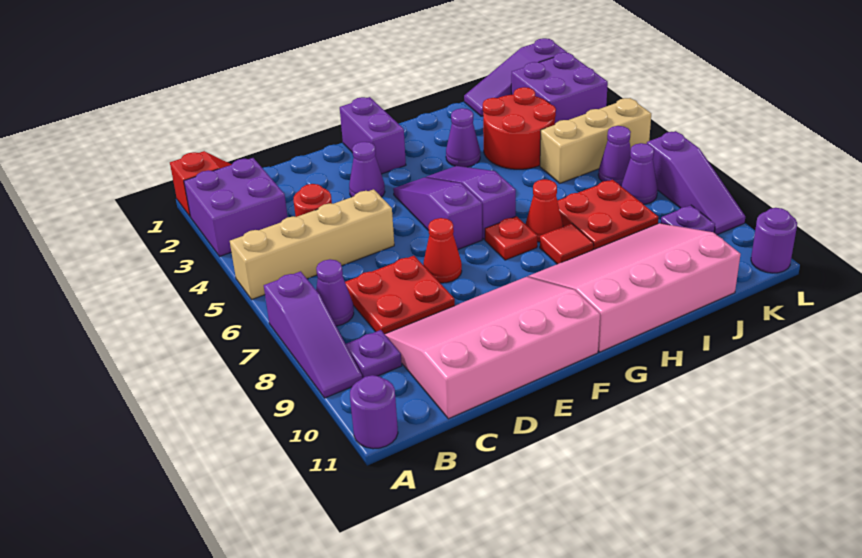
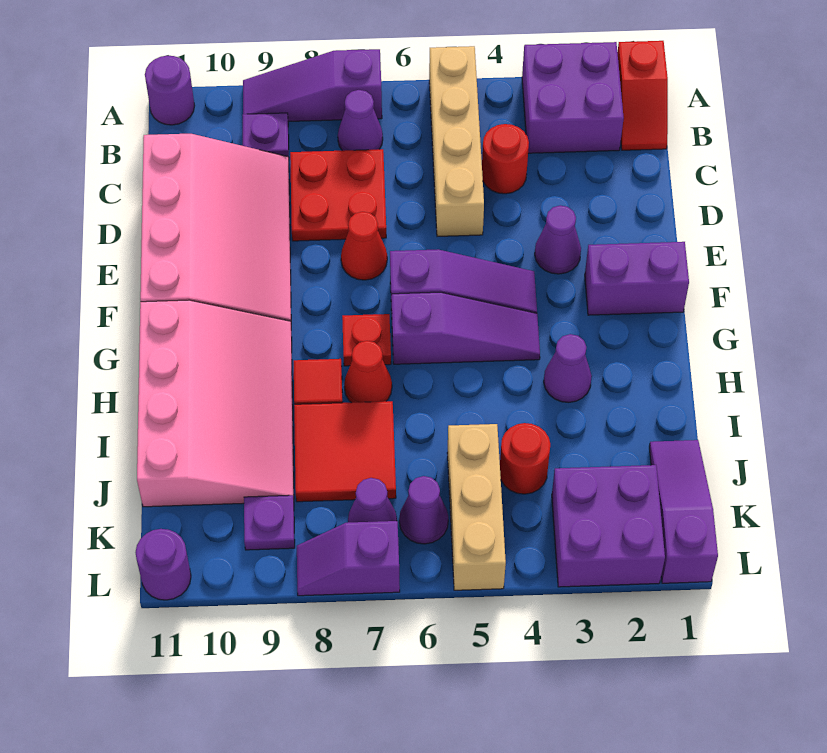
red 2x2 round brick [483,87,556,169] -> red 1x1 round brick [500,423,550,494]
red 2x2 plate [558,180,658,249] -> red 2x2 tile [294,401,396,502]
purple 1x3 slope [647,131,745,235] -> purple 1x2 slope [297,521,400,596]

